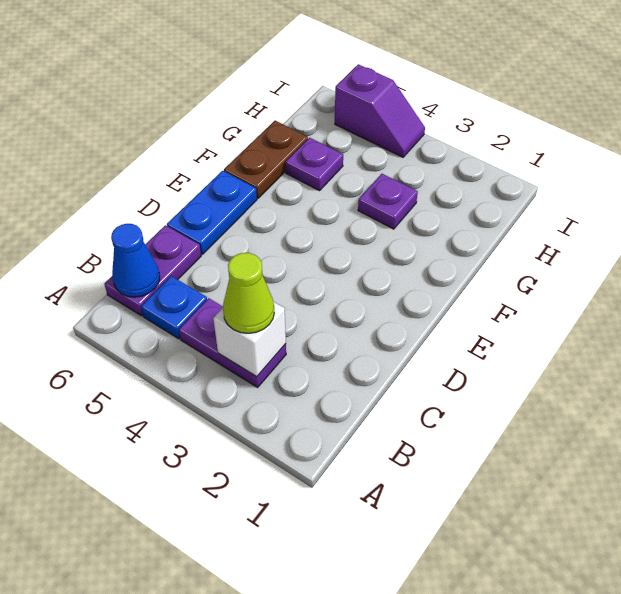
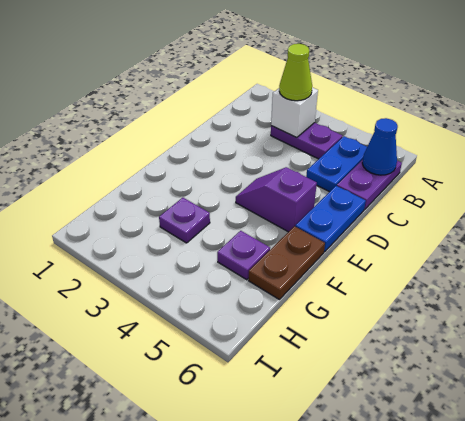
blue 1x1 plate [141,276,207,339] -> blue 1x2 plate [306,136,367,192]
purple 1x2 slope [335,64,425,157] -> purple 1x2 slope moved to [236,167,317,232]

